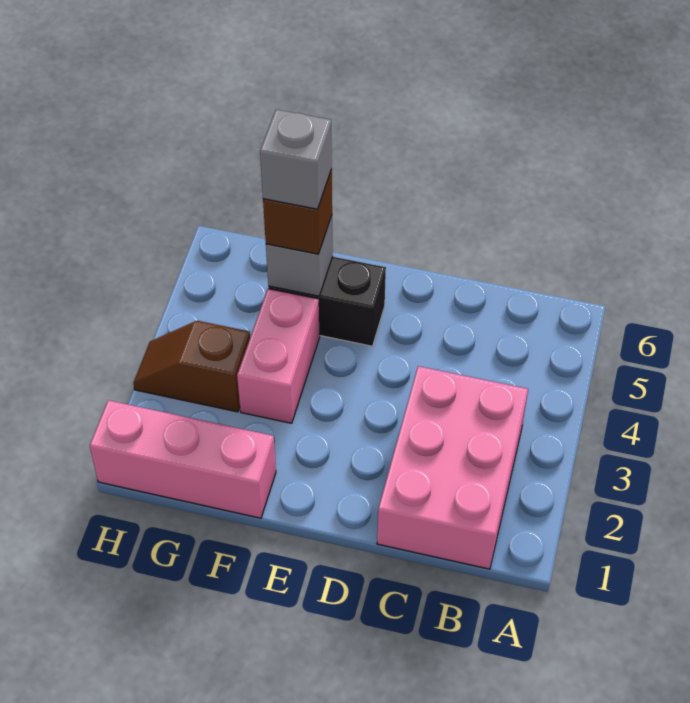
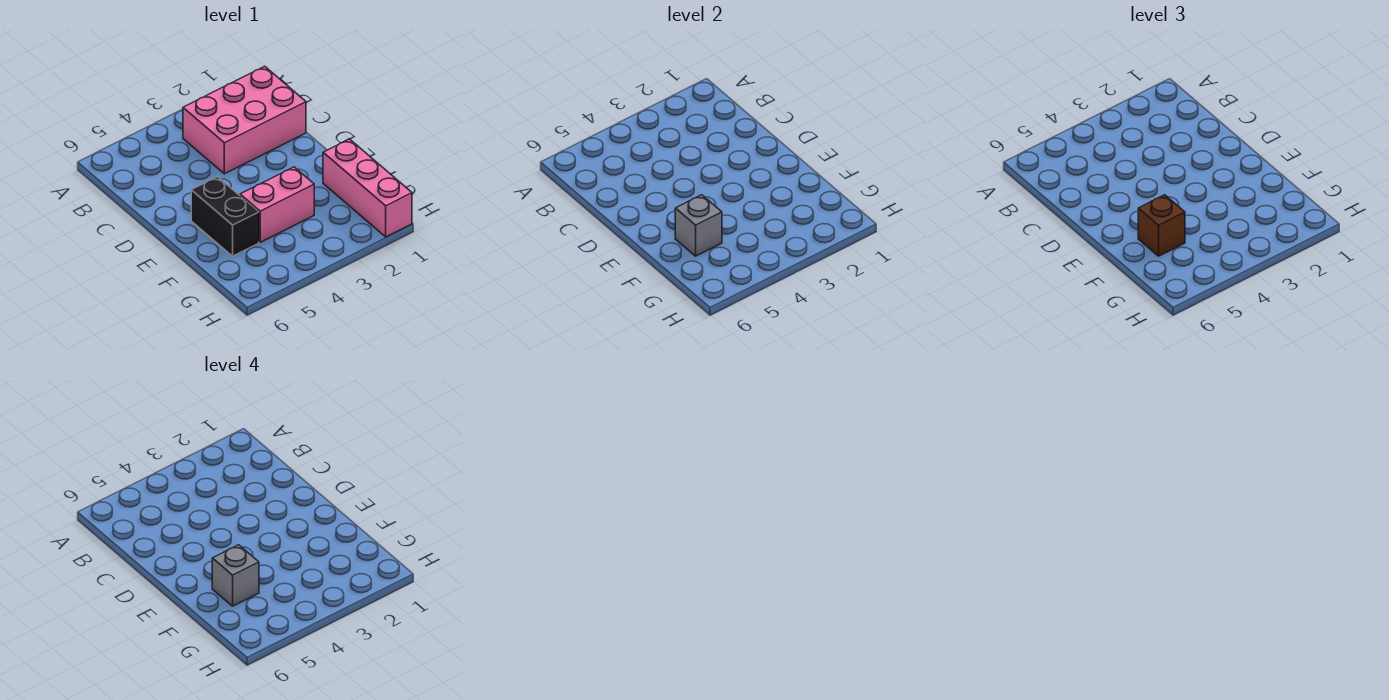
brown 1x2 slope [133,321,250,412] -> none

